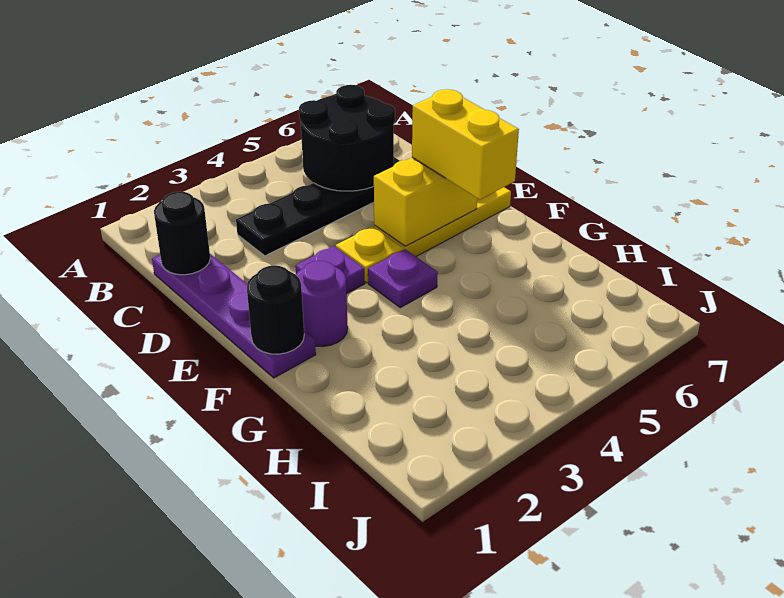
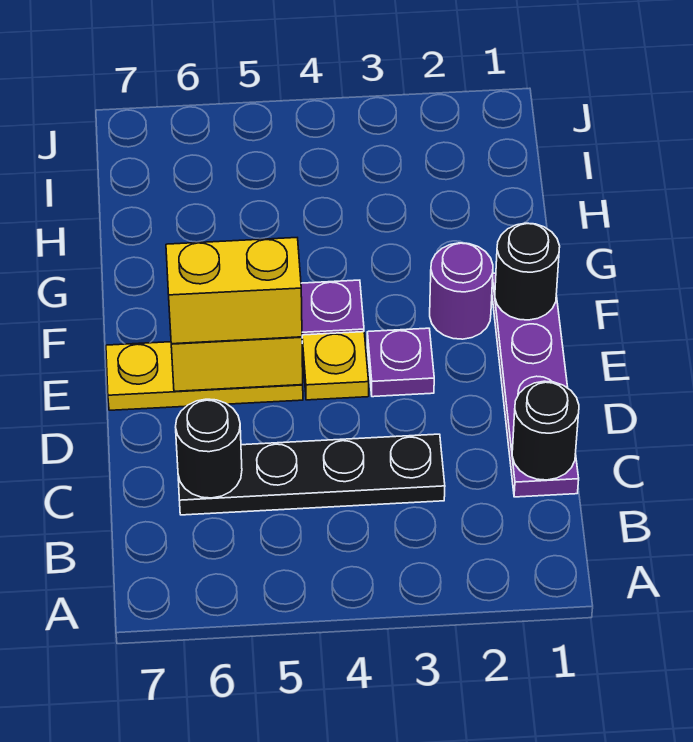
black 2x2 round brick [299,85,395,191] -> black 1x1 round brick [176,399,242,498]
yellow 1x2 brick [412,89,519,199] -> yellow 1x2 brick turned to [166,238,302,344]

